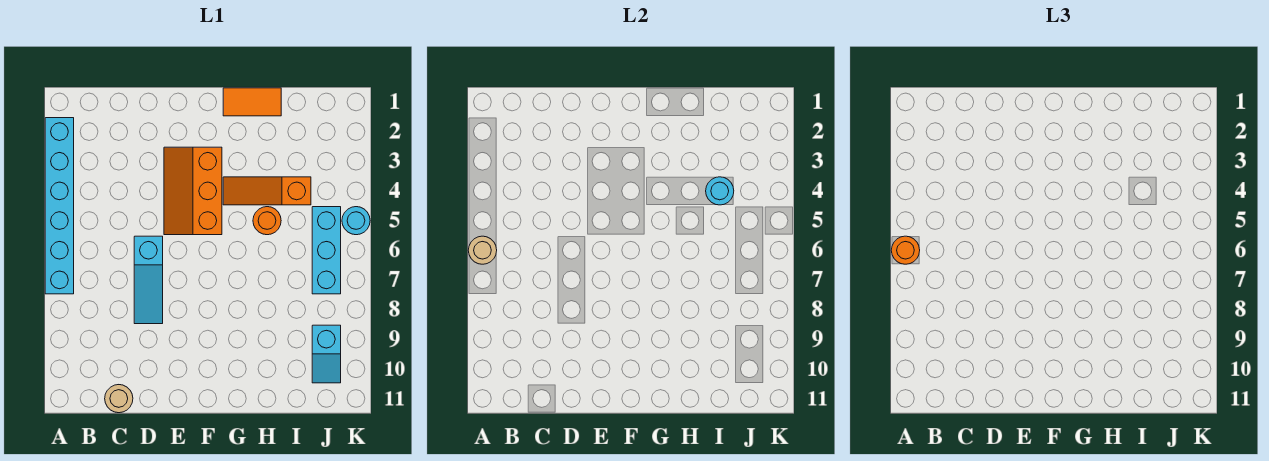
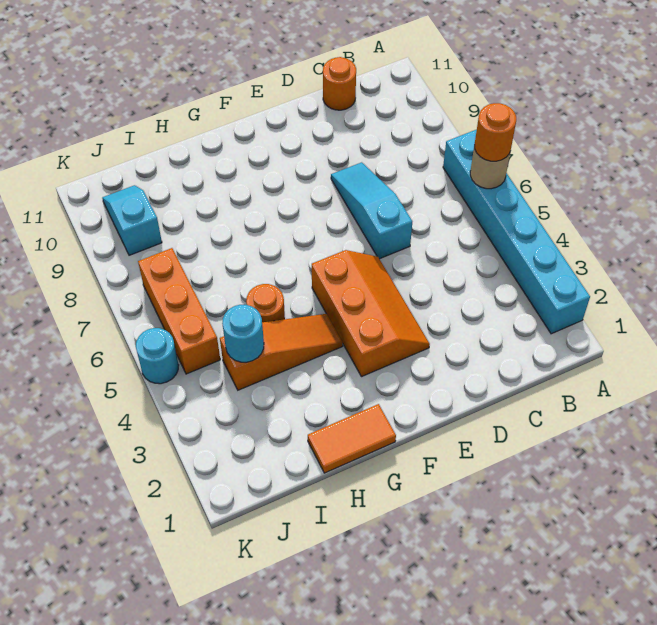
tan 1x1 round brick [105,385,133,413] -> orange 1x1 round brick [323,57,356,110]
cyan 1x3 brick [312,207,341,294] -> orange 1x3 brick [138,248,220,374]

